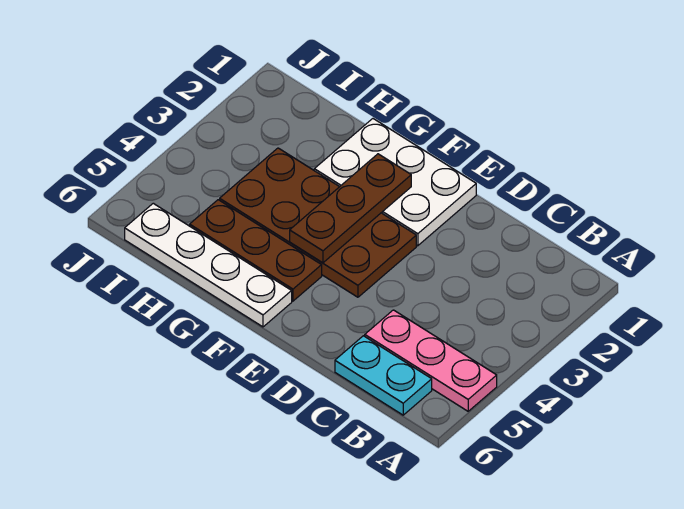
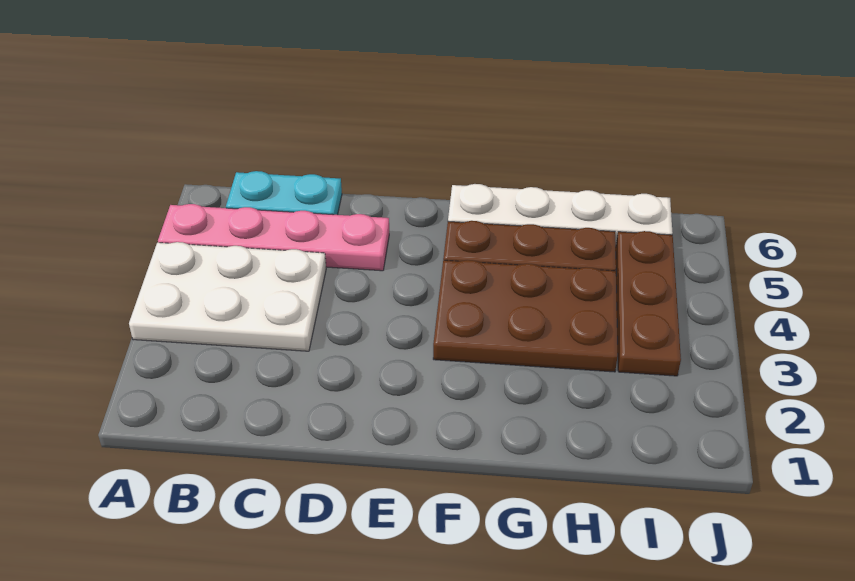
pink 1x3 plate [365,310,497,411] -> pink 1x4 plate [158,204,389,271]
white 2x3 plate [314,119,476,246] -> white 2x3 plate moved to [129,242,326,351]
brown 2x4 plate [220,148,416,297] -> brown 2x3 plate [433,260,618,372]
brown 1x3 plate [290,154,411,263] -> brown 1x3 plate moved to [616,231,681,376]

